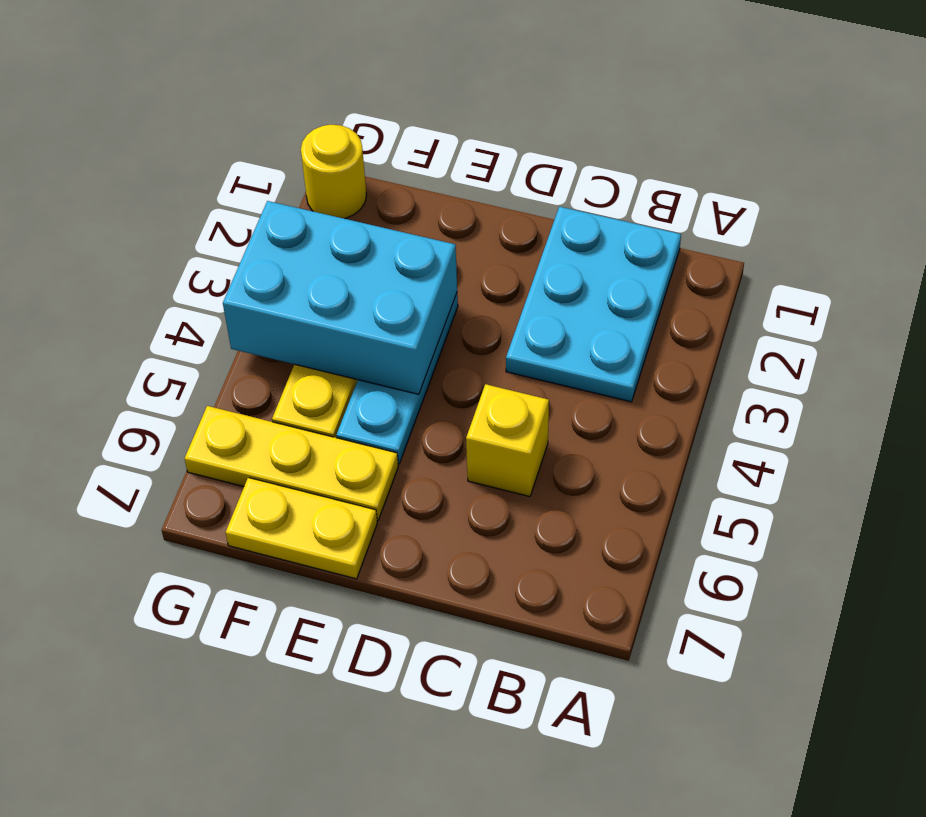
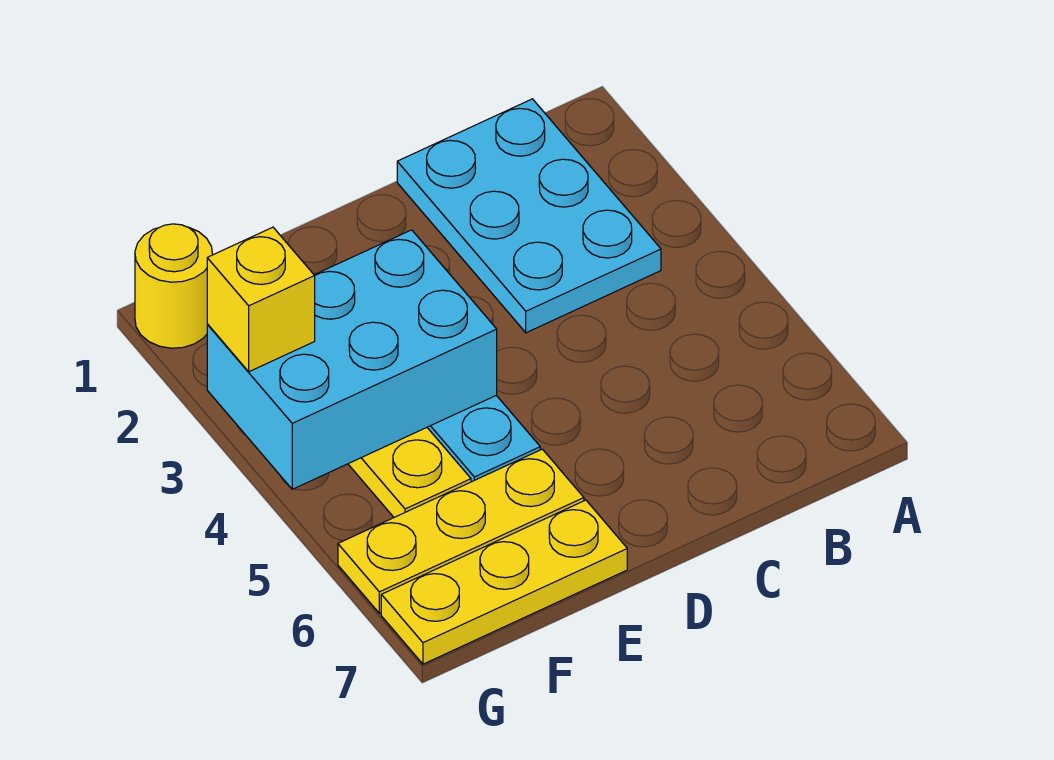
yellow 1x1 brick [466,384,549,497] -> yellow 1x1 brick moved to [207,227,315,372]
yellow 1x2 plate [226,478,377,579] -> yellow 1x3 plate [381,500,627,664]

